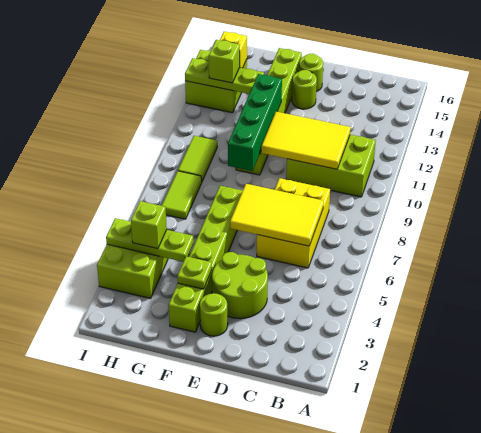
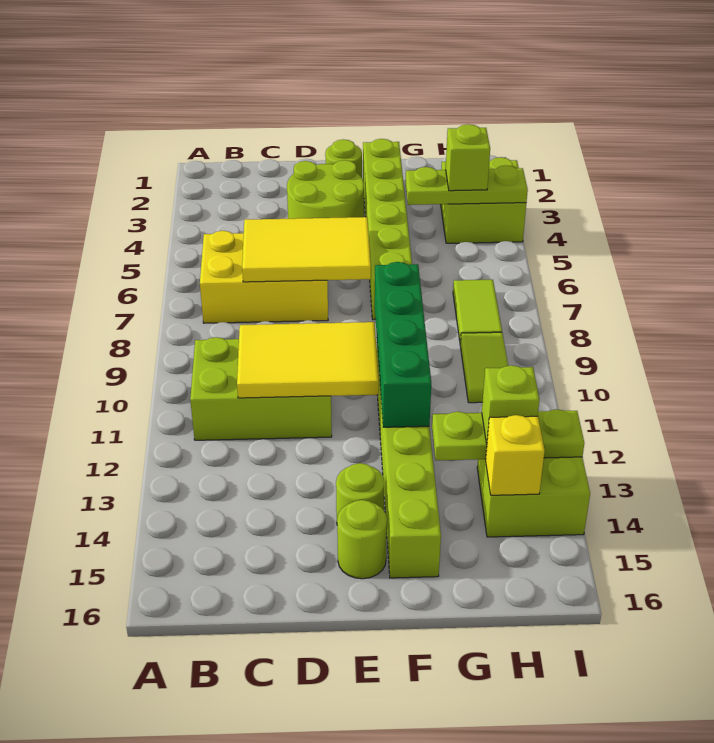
yellow 2x3 brick [257,178,330,268] -> yellow 2x3 brick turned to [200,231,328,323]
lime 1x1 plate [177,256,212,289] -> none

